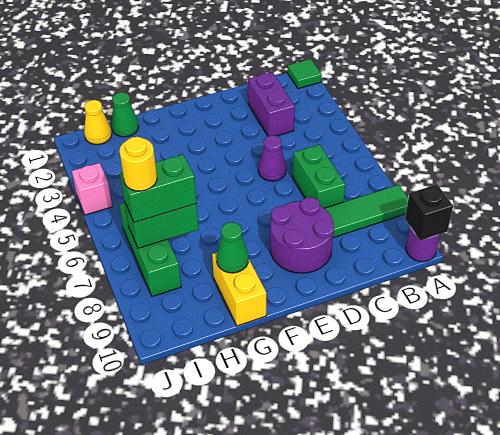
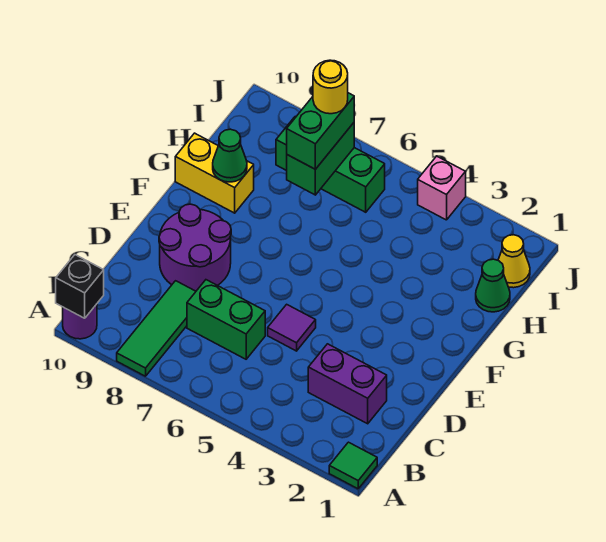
purple 1x1 cone [258,135,286,181] -> purple 1x1 tile [268,304,316,351]

